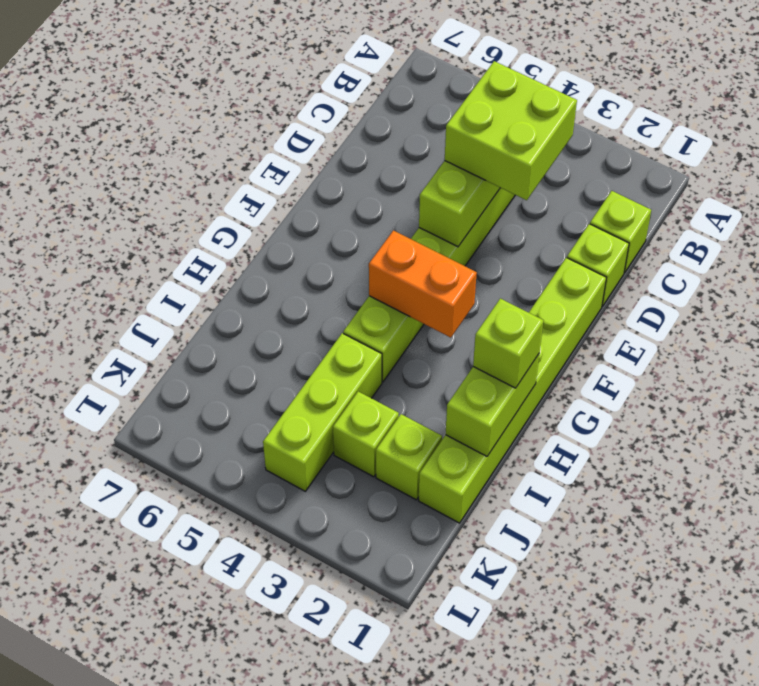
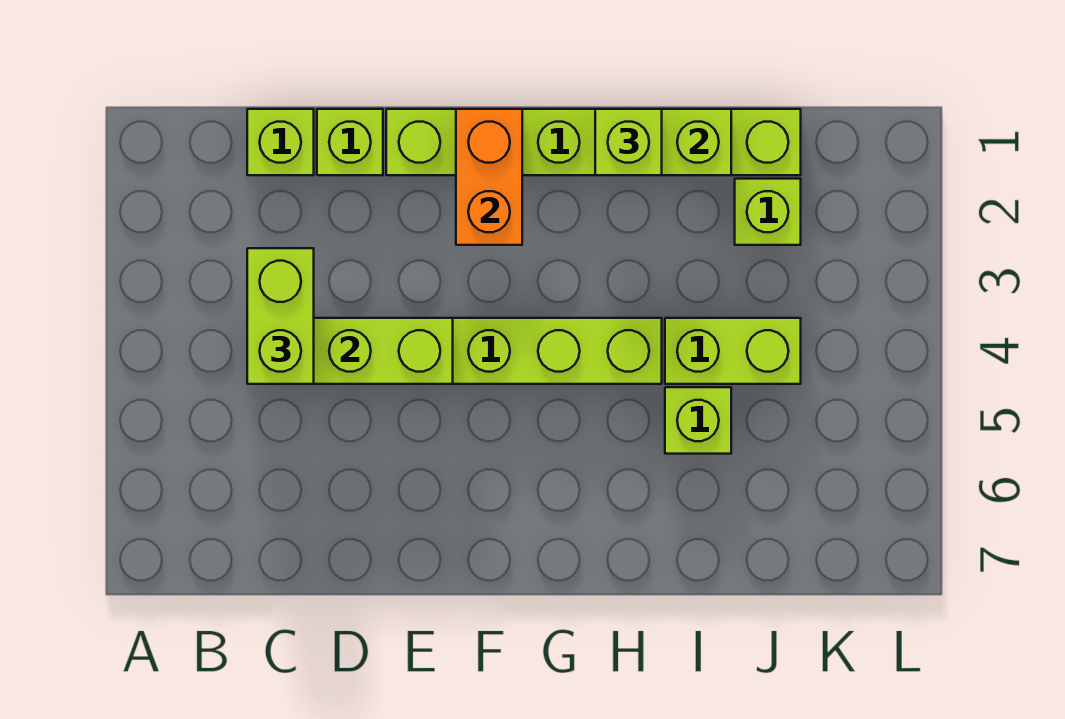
lime 2x2 brick [445,61,577,200] -> lime 1x2 brick [247,248,314,384]
orange 1x2 brick [369,231,477,338] -> orange 1x2 brick moved to [456,109,522,245]
lime 1x3 brick [263,333,382,491] -> lime 1x2 brick [665,318,801,384]
lime 1x1 brick [333,391,399,477] -> lime 1x1 brick moved to [665,387,731,454]

